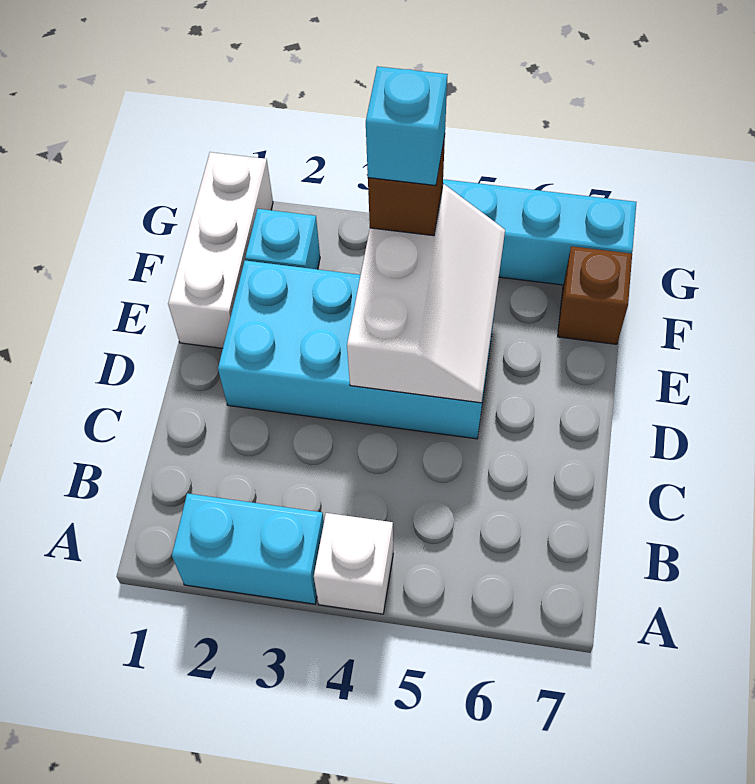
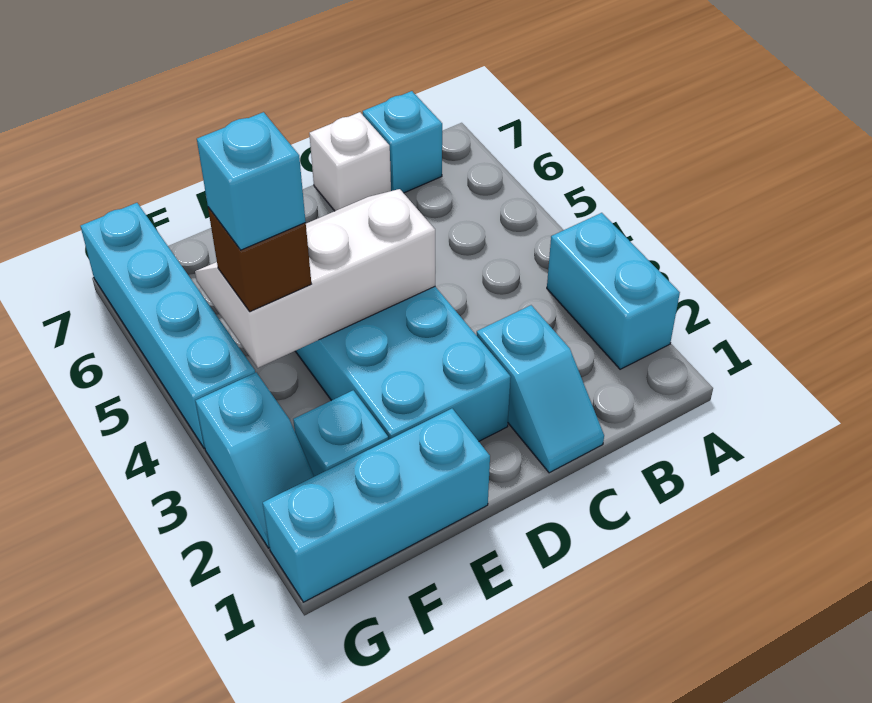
white 1x1 brick [314,513,393,614] -> white 1x1 brick moved to [309,112,391,211]
none -> cyan 1x1 brick [363,91,442,193]
none -> cyan 1x2 slope [477,305,604,473]
white 1x3 brick [168,152,273,348] -> cyan 1x3 brick [263,409,490,602]
brown 1x1 brick [558,246,632,344] -> none
none -> cyan 1x2 slope [196,372,314,548]

